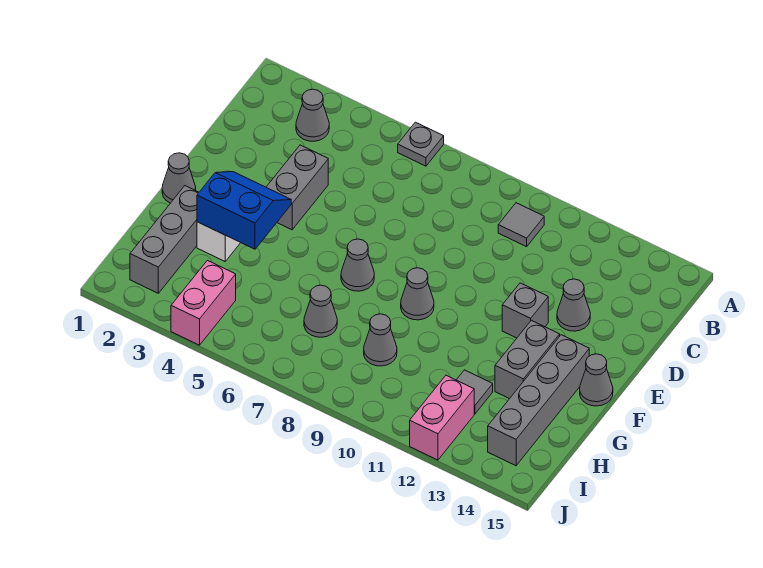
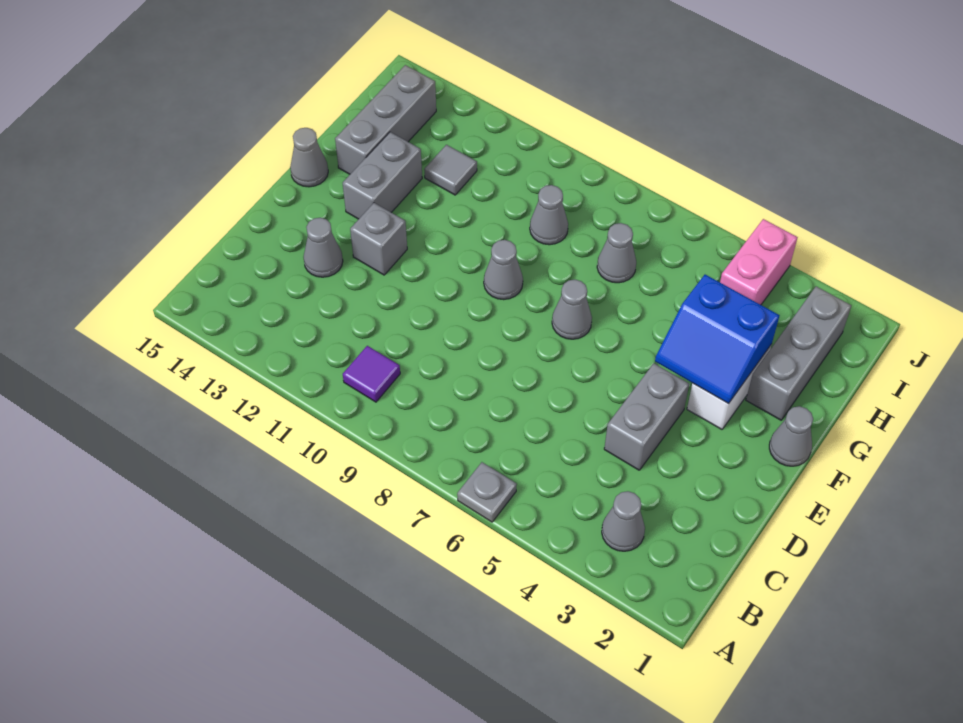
grey 1x1 tile [498,203,544,247] -> purple 1x1 tile [343,346,400,402]
grey 1x4 brick [488,335,589,466] -> grey 1x3 brick [335,65,436,174]
pink 1x2 brick [410,375,474,460] -> none

